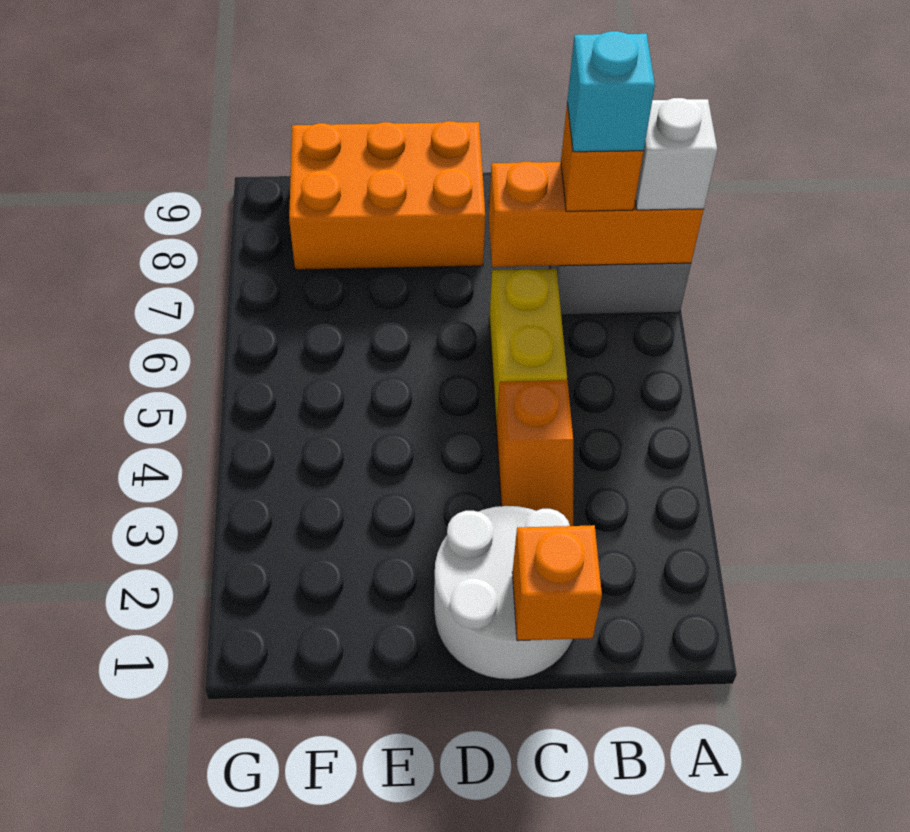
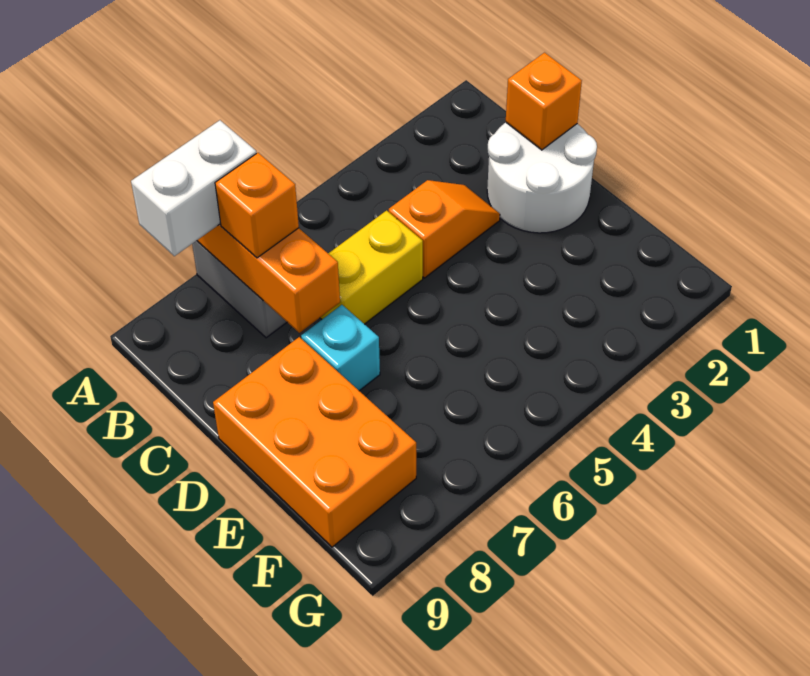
white 1x1 brick [635,98,717,210] -> white 1x2 brick [131,120,256,256]
cyan 1x1 brick [567,31,655,152] -> cyan 1x1 brick moved to [301,305,380,391]

